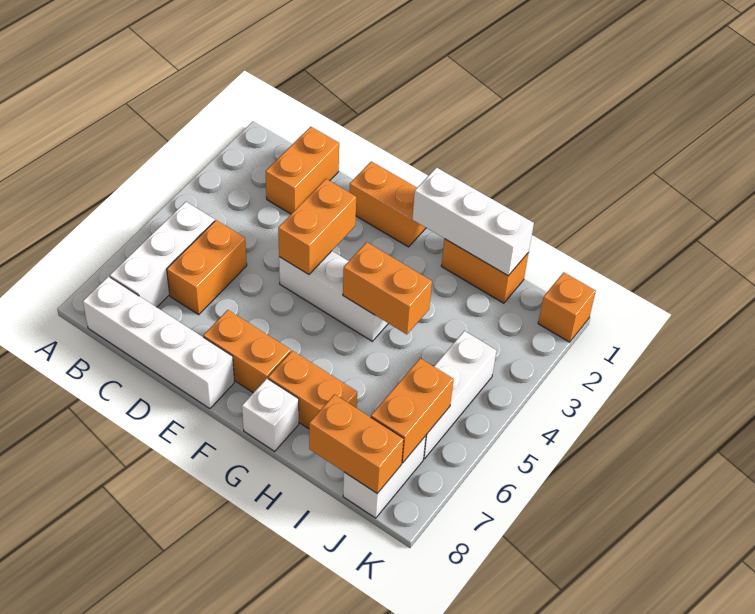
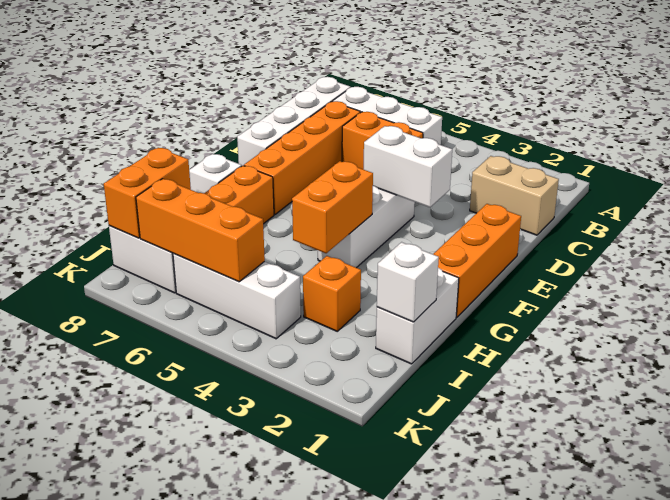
orange 1x2 brick [266,127,339,214] -> tan 1x2 brick [470,156,559,235]
orange 1x2 brick [349,161,426,247] -> orange 1x3 brick [433,204,521,317]
orange 1x2 brick [278,179,356,275] -> white 1x2 brick [364,126,452,207]
orange 1x2 brick [203,310,291,393] -> orange 1x4 brick [244,101,360,214]
white 1x3 brick [412,167,534,276] -> white 1x1 brick [377,242,439,322]
orange 1x2 brick [441,239,529,303] -> white 1x2 brick [376,268,459,364]
orange 1x2 brick [371,358,454,463] -> orange 1x3 brick [136,179,265,282]
orange 1x1 brick [538,272,596,342] -> orange 1x1 brick moved to [303,256,361,331]

